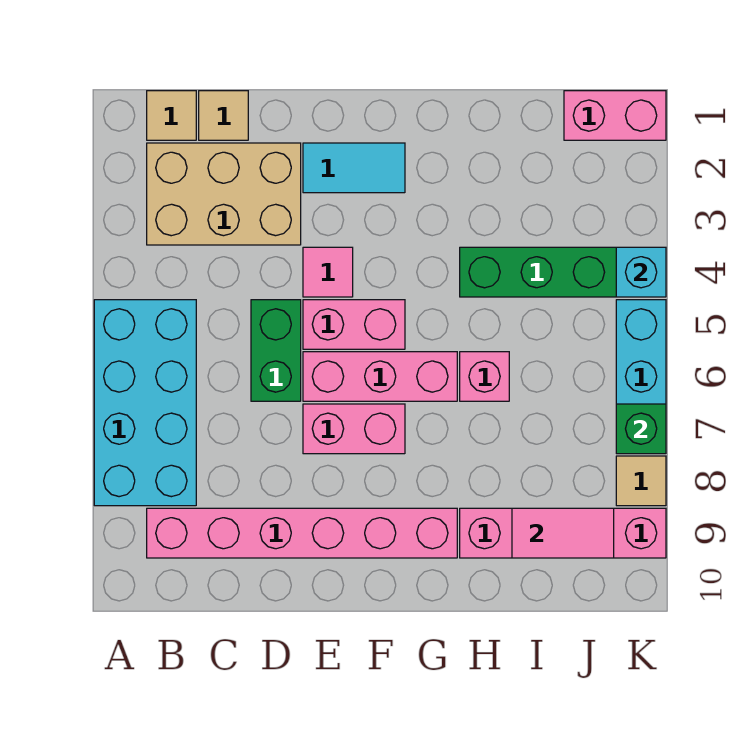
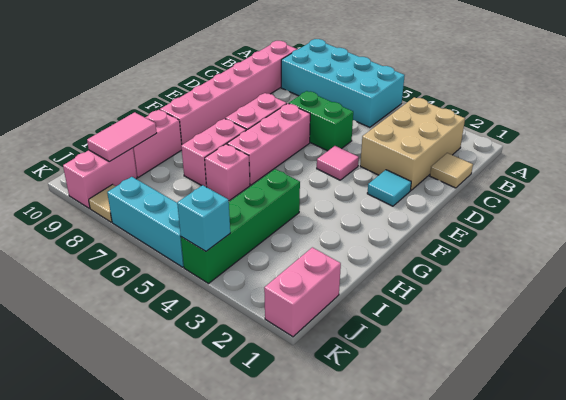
tan 1x1 tile [147,91,196,140] -> none
cyan 1x2 tile [303,143,405,193] -> cyan 1x1 tile [367,170,411,206]
pink 1x2 brick [303,300,405,349] -> pink 1x2 brick moved to [181,119,246,187]
green 1x1 brick [616,404,666,454] -> none

